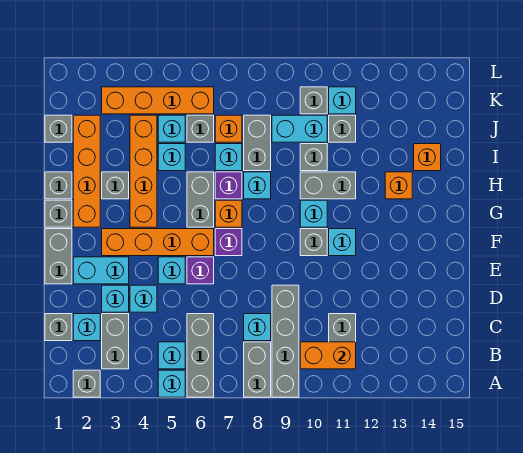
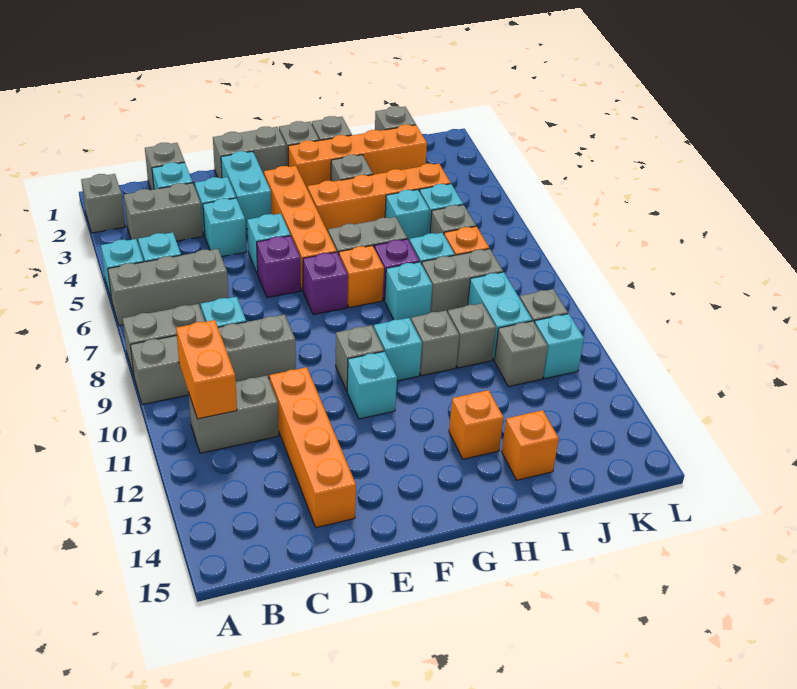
grey 1x2 brick [300,172,356,199] -> grey 1x1 brick [411,311,459,376]
orange 1x4 brick [102,87,214,114] -> orange 1x4 brick moved to [269,367,356,528]

